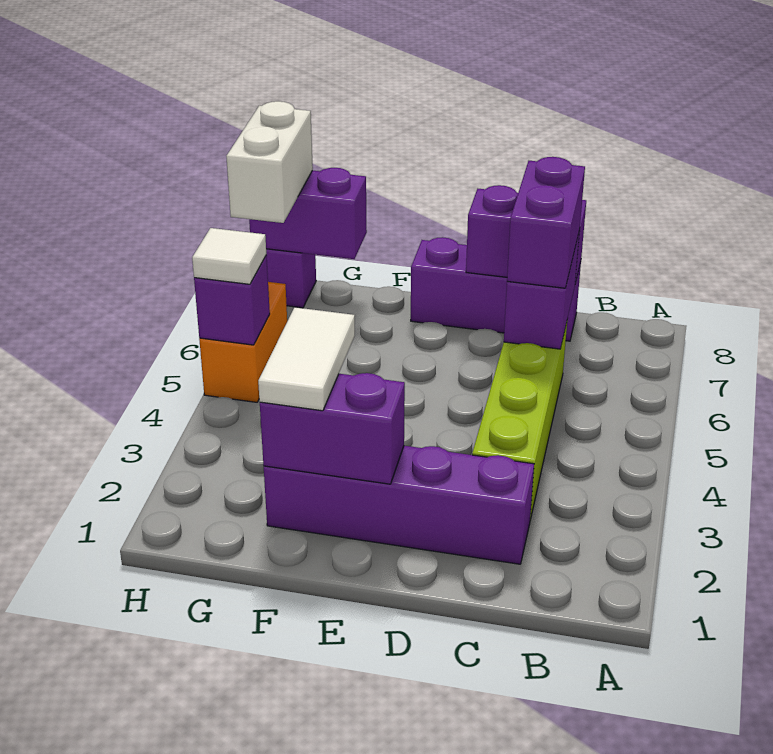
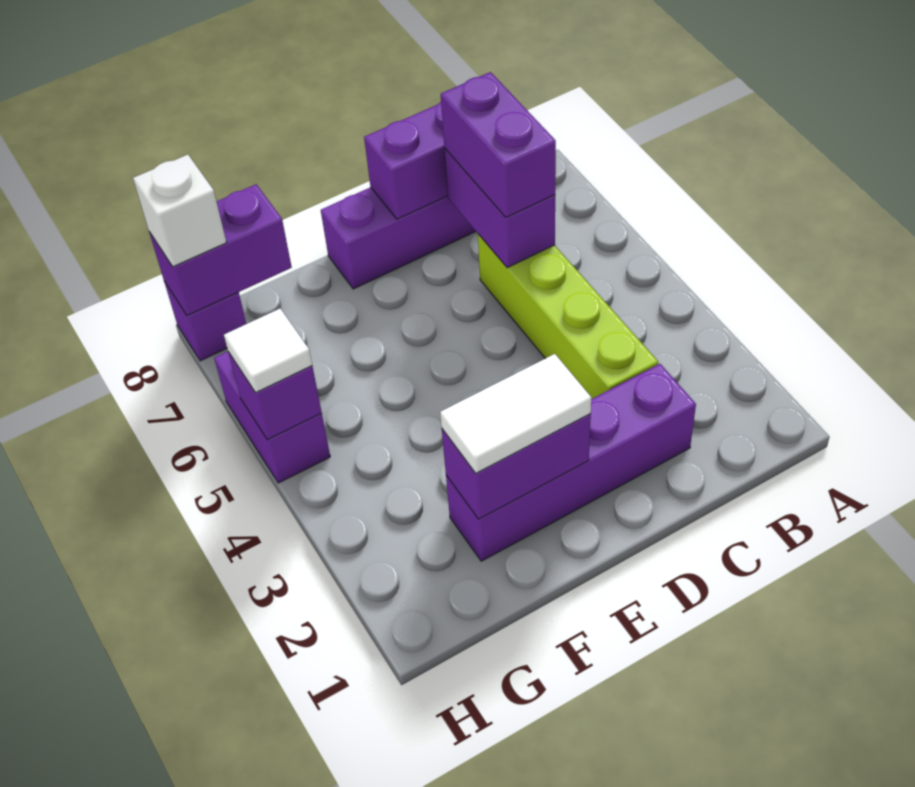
white 1x2 tile [258,307,355,411] -> white 1x2 tile turned to [440,354,591,473]
orange 1x2 brick [199,282,287,402] -> purple 1x2 brick [214,351,330,483]
white 1x2 brick [226,101,313,223] -> white 1x1 brick [133,155,227,267]

